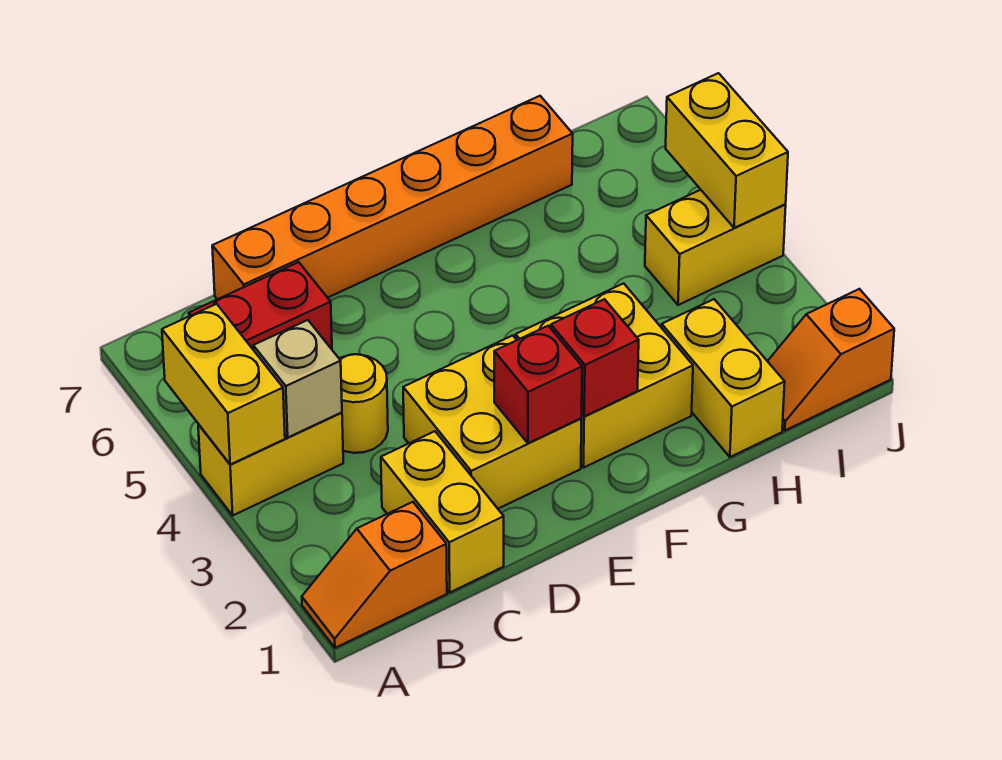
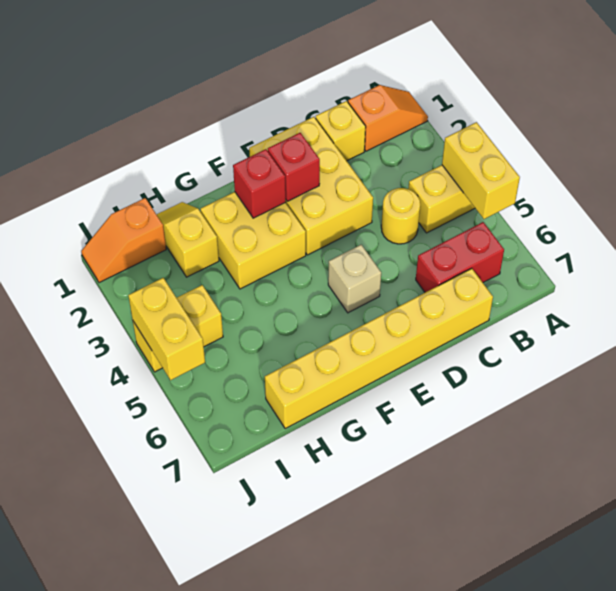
tan 1x1 brick [253,320,342,437] -> tan 1x1 brick moved to [328,245,381,313]
yellow 1x2 brick [381,431,504,592] -> yellow 1x1 brick [316,101,366,161]
orange 1x6 brick [212,96,573,299] -> yellow 1x6 brick [265,268,493,429]
yellow 2x2 brick [403,336,582,509] -> yellow 2x3 brick [249,117,373,255]
yellow 1x2 brick [662,299,785,457] -> yellow 1x2 slope [156,202,219,277]
orange 1x2 slope [768,289,894,430] -> orange 1x2 slope turned to [81,198,166,283]

